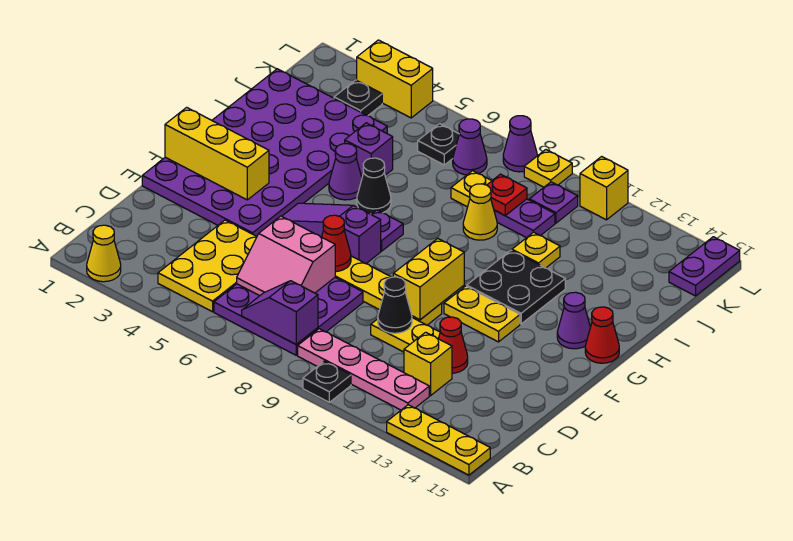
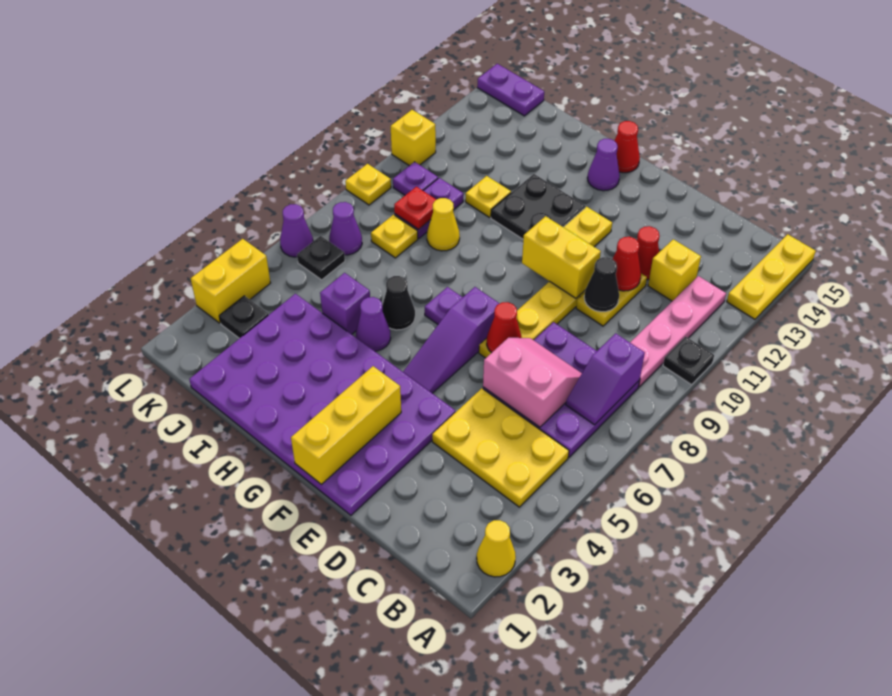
pink 2x2 slope [237,216,335,296] -> pink 2x2 slope turned to [483,338,582,427]
none -> red 1x1 cone [613,237,641,291]
purple 1x1 cone [503,116,537,172] -> purple 1x1 cone moved to [280,204,313,257]

